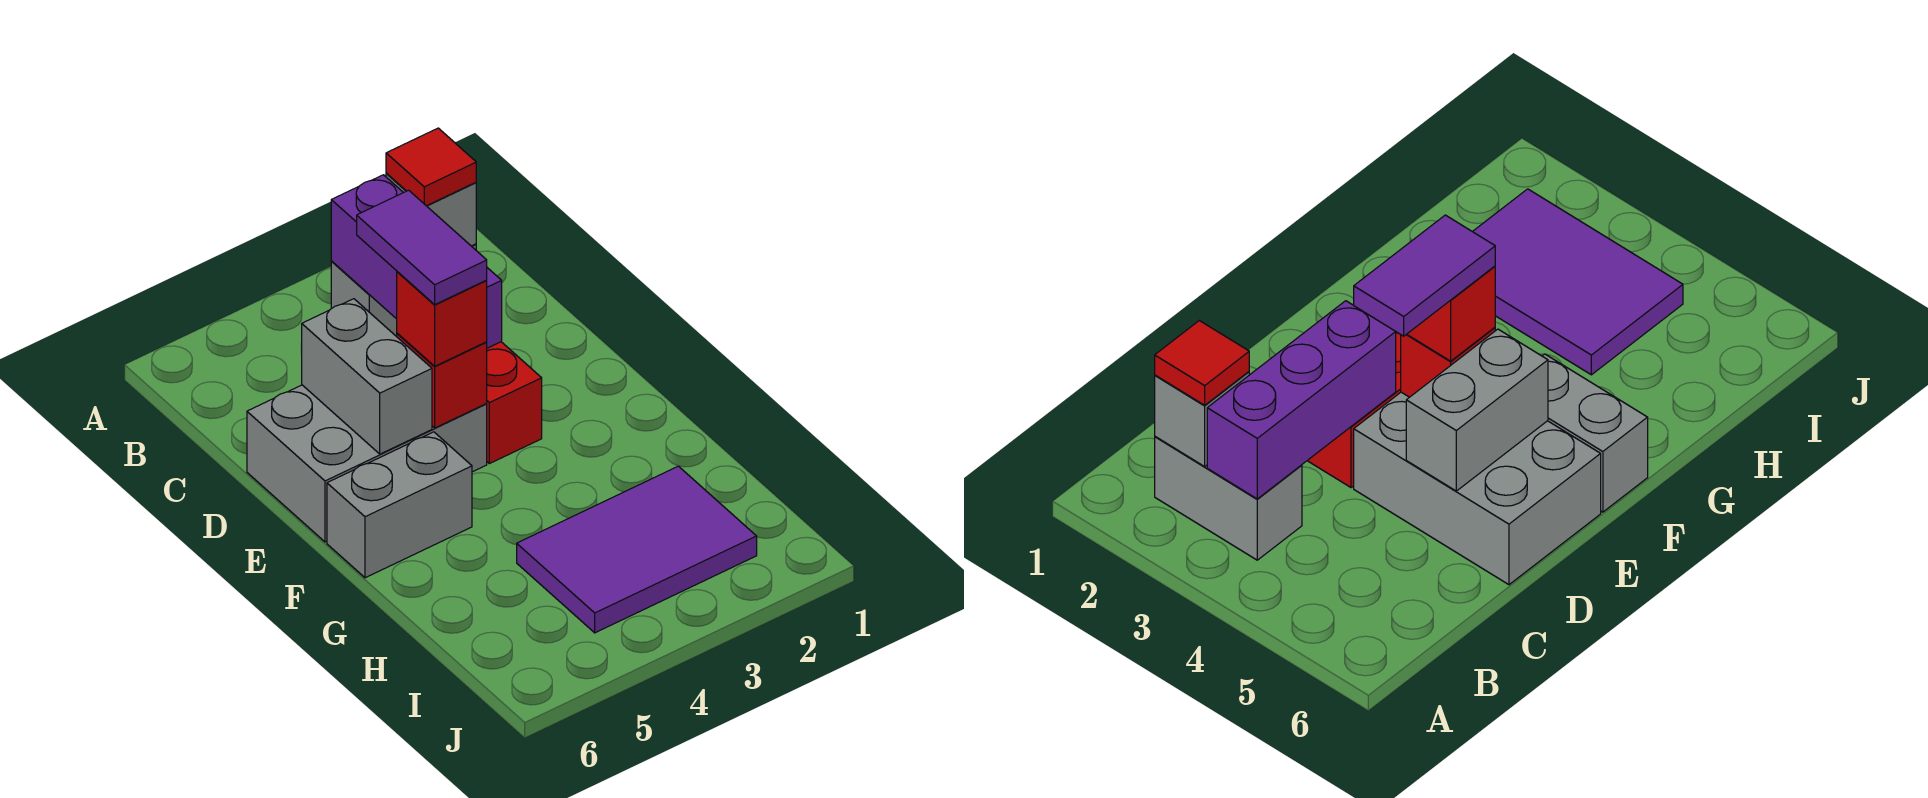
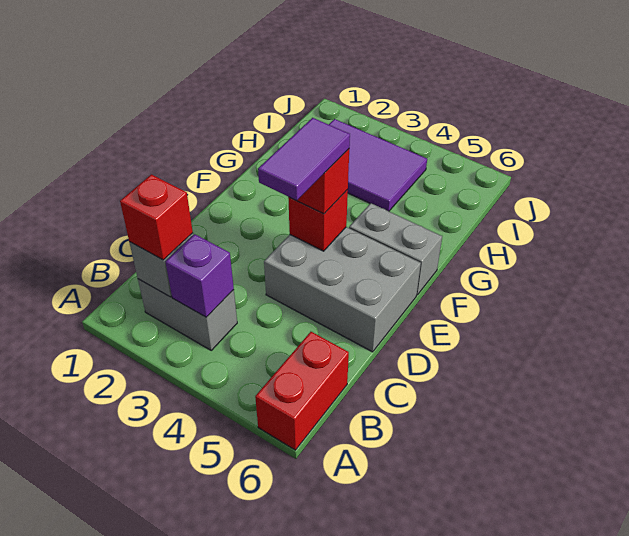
red 1x1 tile [386,128,476,206] -> red 1x1 brick [120,174,193,260]
purple 1x3 brick [331,175,502,348] -> purple 1x1 brick [166,234,234,317]
red 1x2 brick [486,342,542,464] -> red 1x2 brick moved to [255,332,349,450]
grey 1x2 brick [301,299,432,454] -> none

